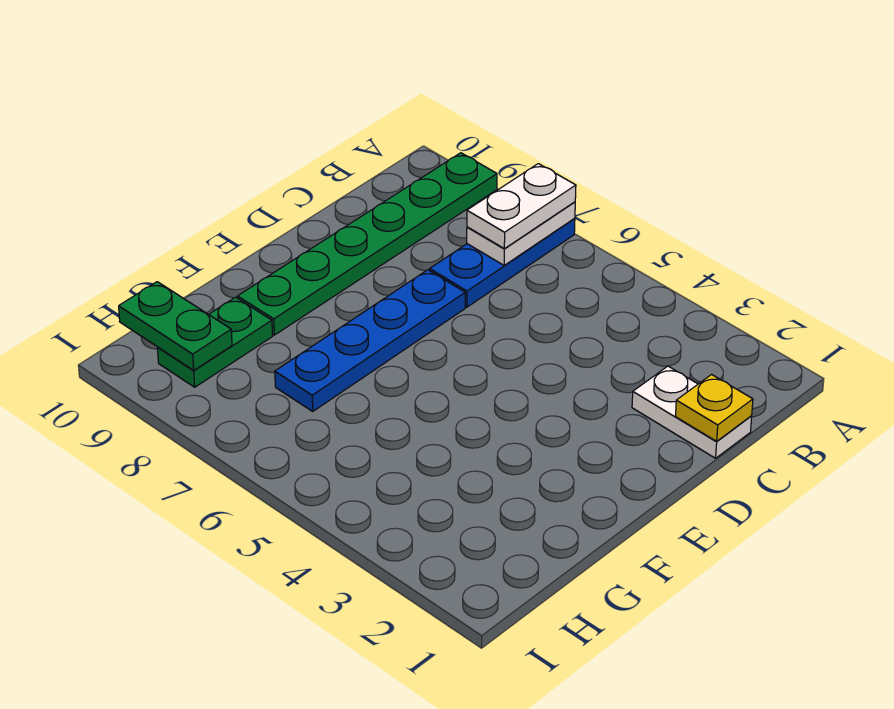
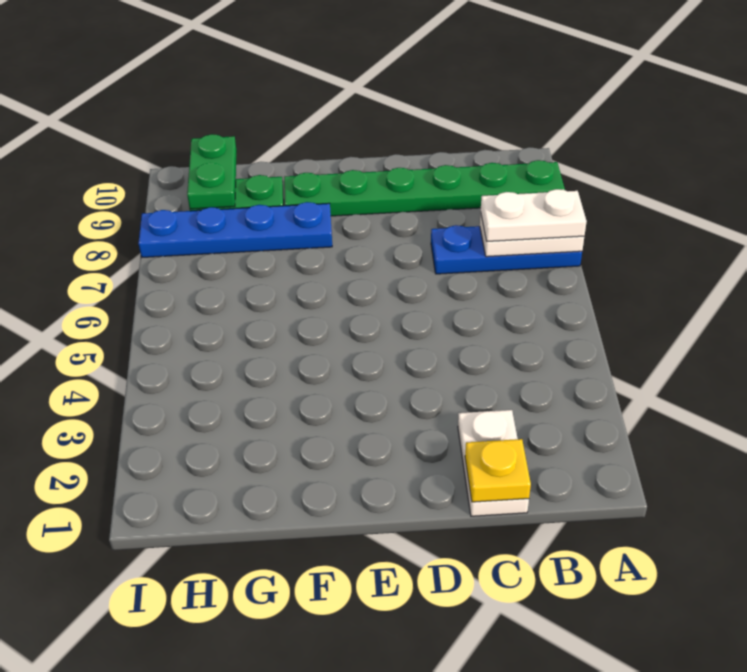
blue 1x4 plate [275,270,465,411] -> blue 1x4 plate moved to [139,202,332,257]

